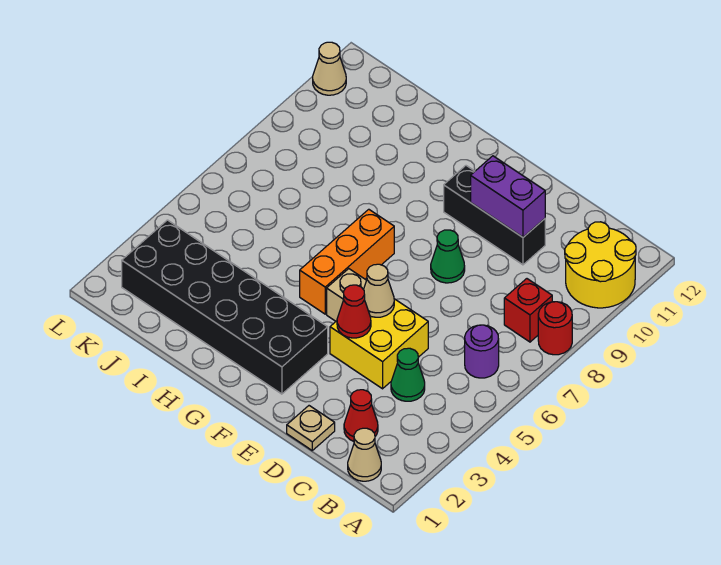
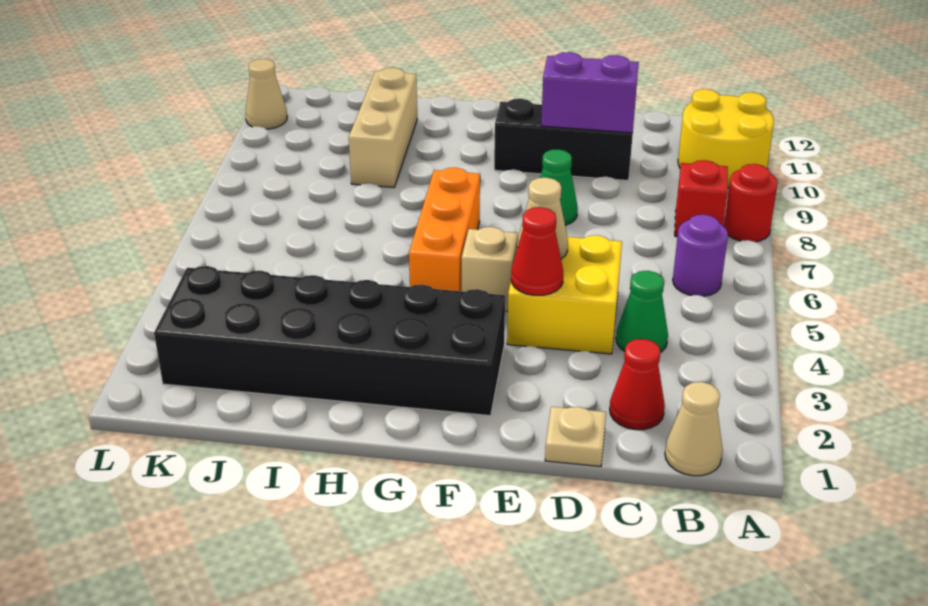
none -> tan 1x3 brick [349,68,417,187]

